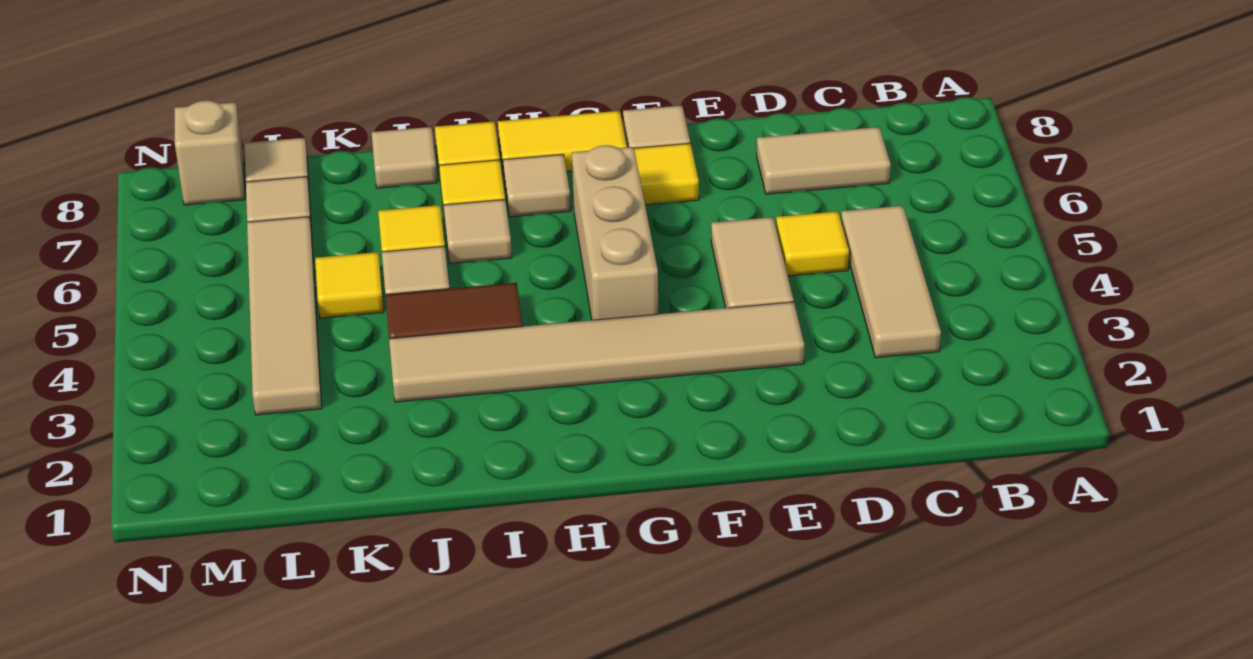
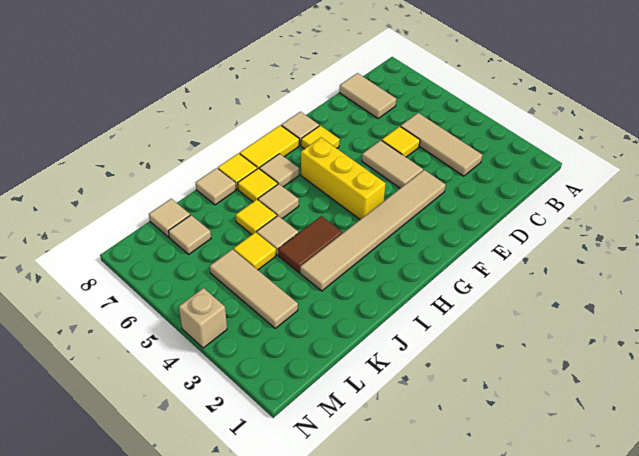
tan 1x2 tile [757,127,891,194] -> tan 1x2 tile turned to [339,73,396,118]
tan 1x3 brick [572,145,659,320] -> yellow 1x3 brick [301,138,386,219]
tan 1x4 tile [247,217,322,415] -> tan 1x3 tile [210,249,298,328]
tan 1x1 brick [175,101,245,205] -> tan 1x1 brick moved to [179,288,227,348]

